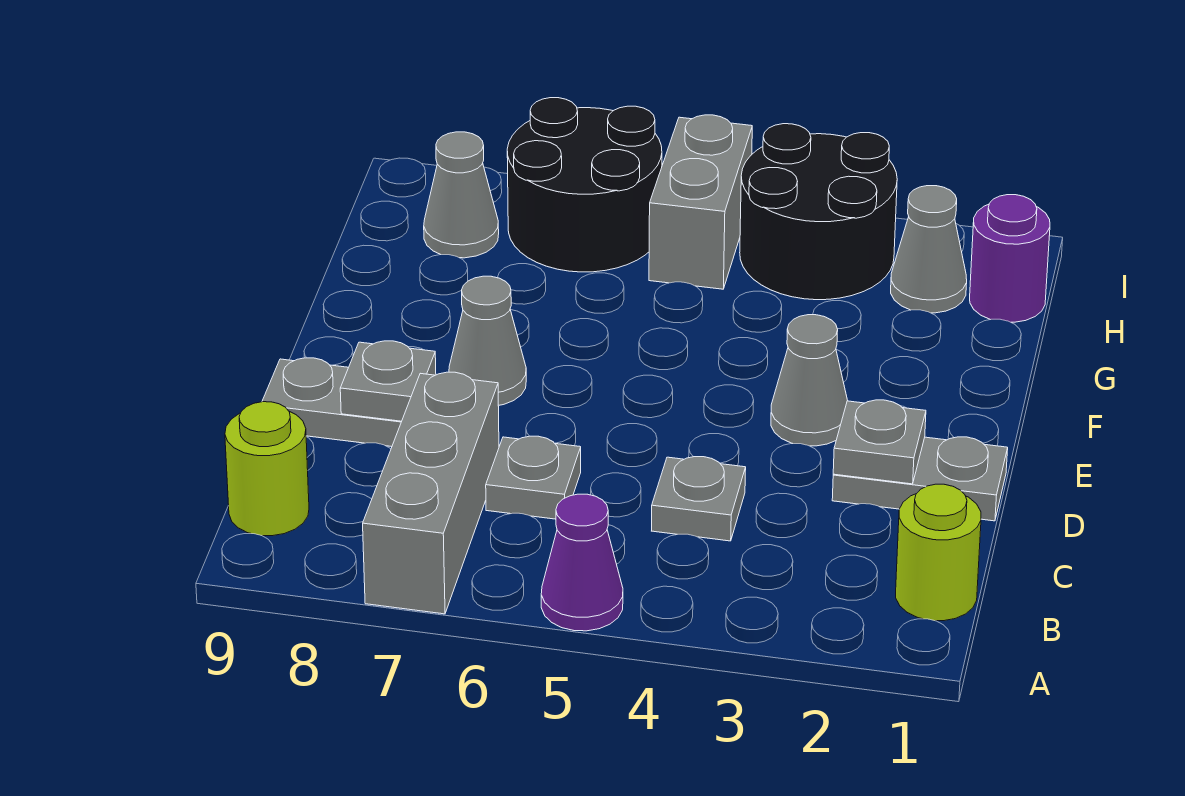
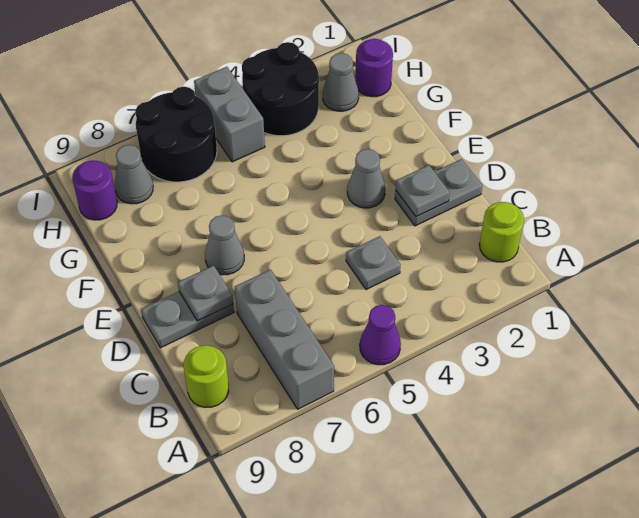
grey 1x1 plate [486,436,581,519] -> none
none -> purple 1x1 round brick [72,161,117,220]

